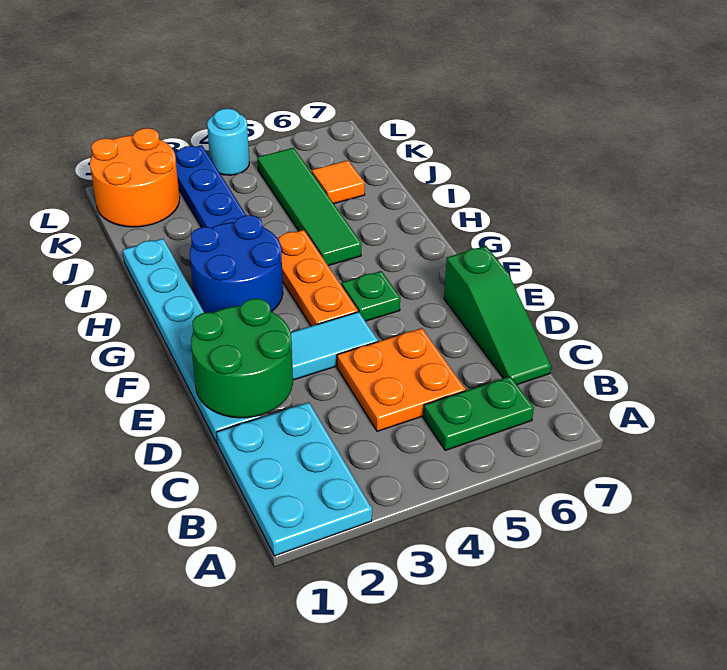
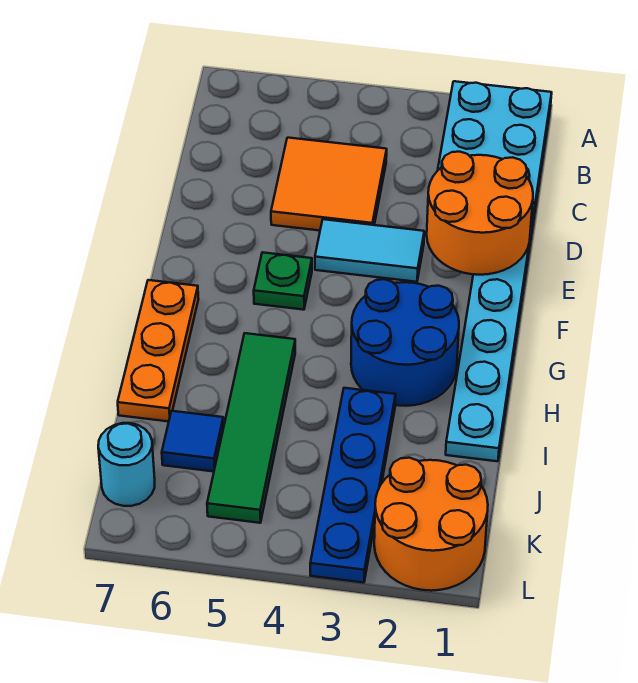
green 1x2 plate [423,376,534,451] -> none
orange 2x2 plate [337,328,466,431] -> orange 2x2 tile [271,138,387,231]
green 1x3 slope [444,246,551,385] -> none
green 2x2 round brick [191,299,293,418] -> orange 2x2 round brick [427,152,533,275]
orange 1x3 plate [277,230,358,326] -> orange 1x3 plate moved to [118,280,198,422]
orange 1x1 tile [312,160,365,204] -> blue 1x1 tile [162,411,224,472]
cyan 1x1 round brick [207,109,249,175] -> cyan 1x1 round brick moved to [98,423,155,506]

